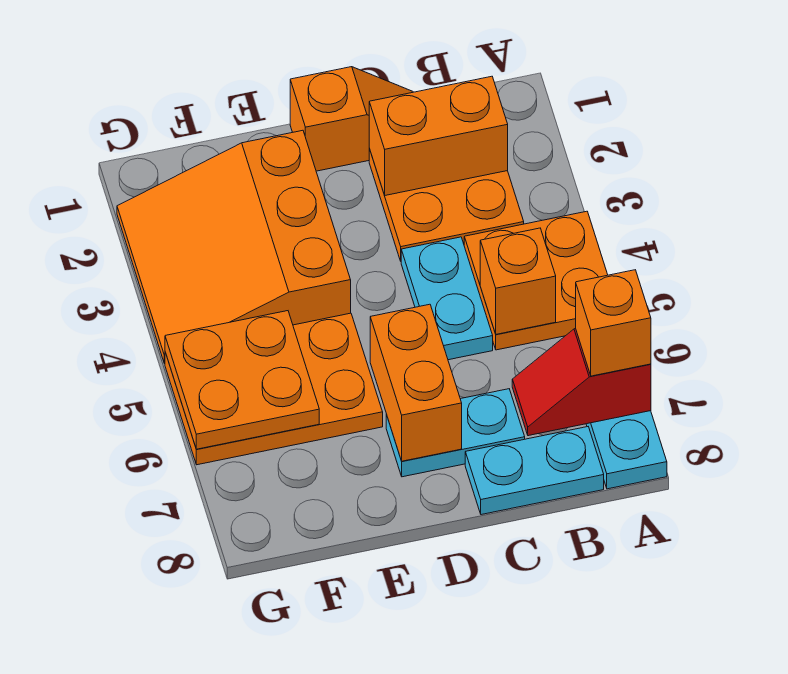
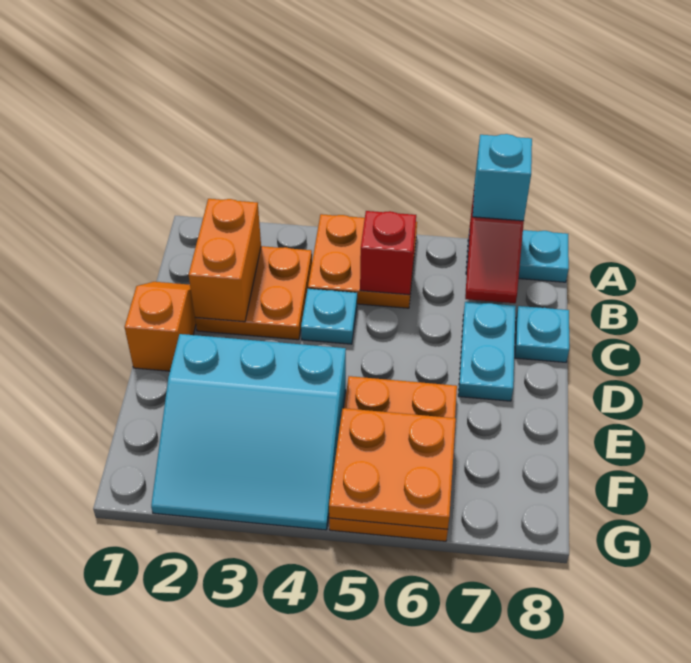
orange 1x1 brick [576,270,651,376] -> cyan 1x1 brick [473,134,532,221]
orange 1x1 brick [480,228,556,334] -> red 1x1 brick [360,211,416,295]
cyan 1x2 plate [465,427,604,515] -> cyan 1x1 plate [515,306,569,362]
cyan 1x2 plate [401,237,493,360] -> cyan 1x1 plate [301,289,357,344]
orange 1x2 brick [370,304,462,461] -> none
orange 3x3 slope [117,130,351,364] -> cyan 3x3 slope [151,334,346,530]

